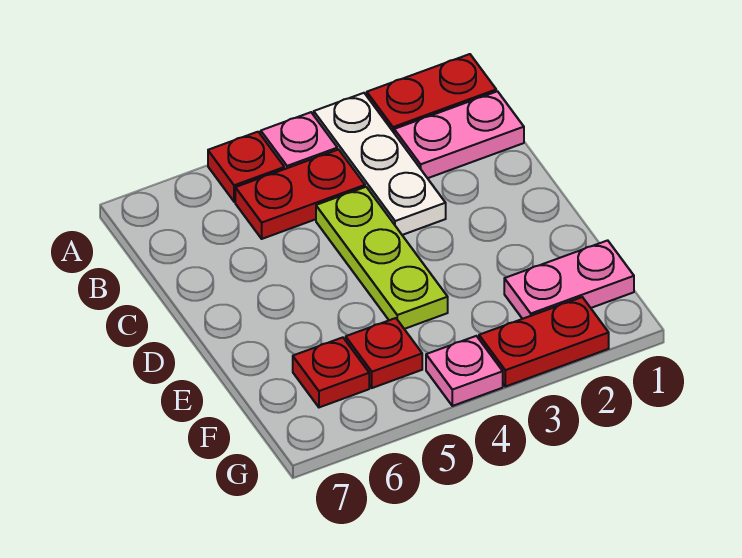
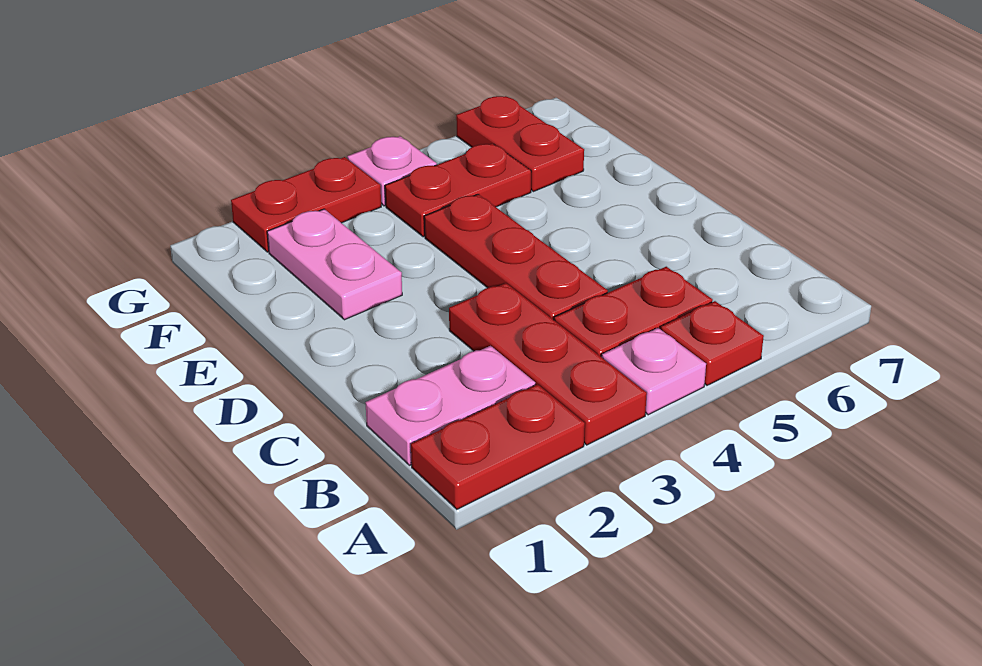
white 1x3 plate [314,93,446,235] -> red 1x3 plate [449,283,647,445]
lime 1x3 plate [316,187,448,329] -> red 1x3 plate [424,194,608,320]
pink 1x2 plate [504,240,634,319] -> pink 1x2 plate turned to [267,209,402,320]
red 1x1 plate [346,318,422,388] -> red 1x2 plate [385,143,531,237]
red 1x1 plate [293,337,369,407] -> red 1x2 plate [456,96,584,192]

